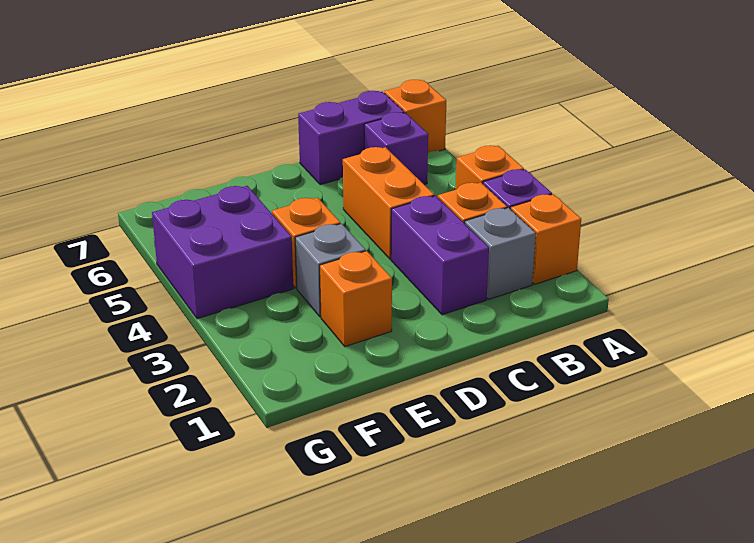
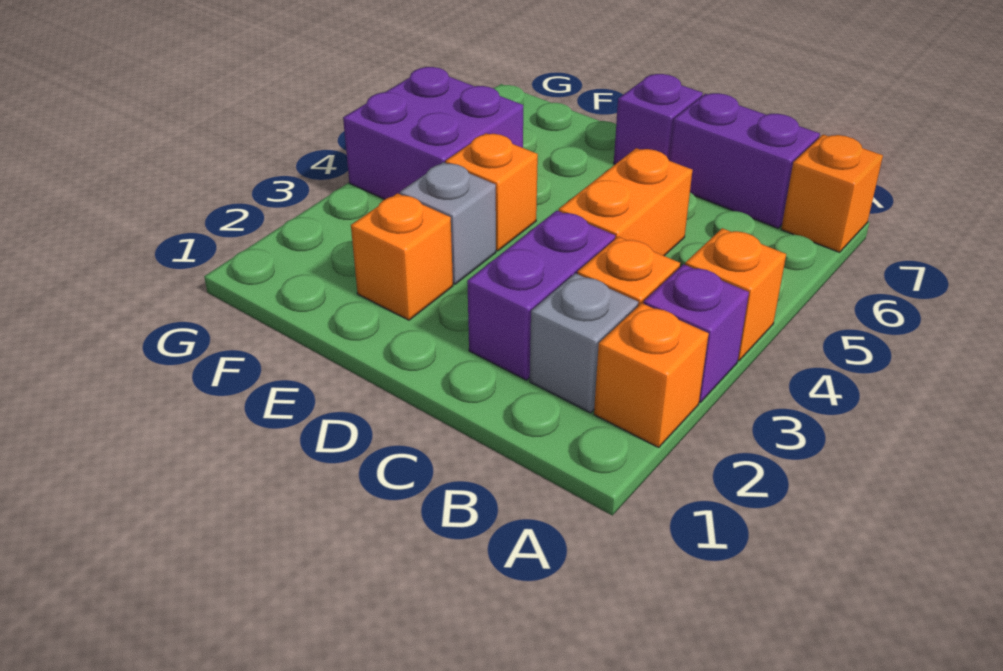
purple 1x1 brick [364,112,428,185] -> purple 1x1 brick moved to [614,74,703,164]

